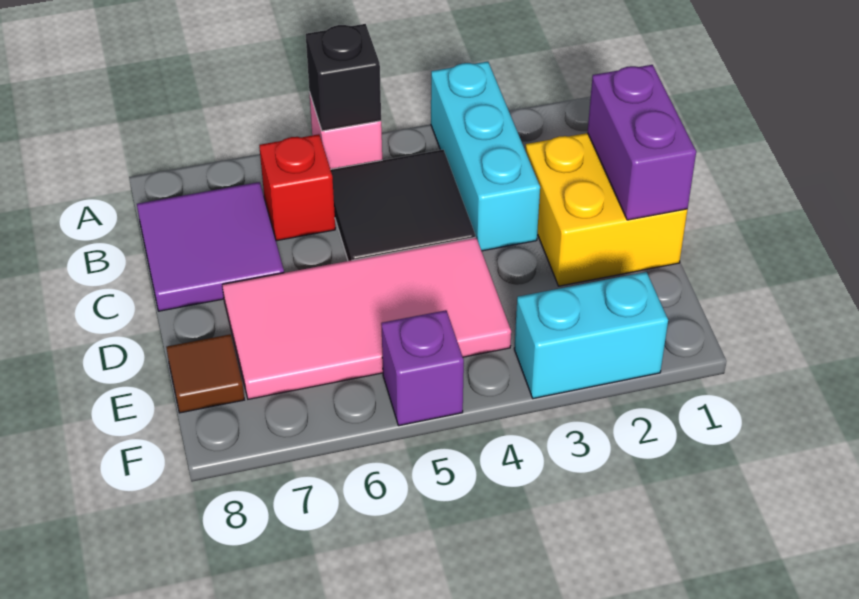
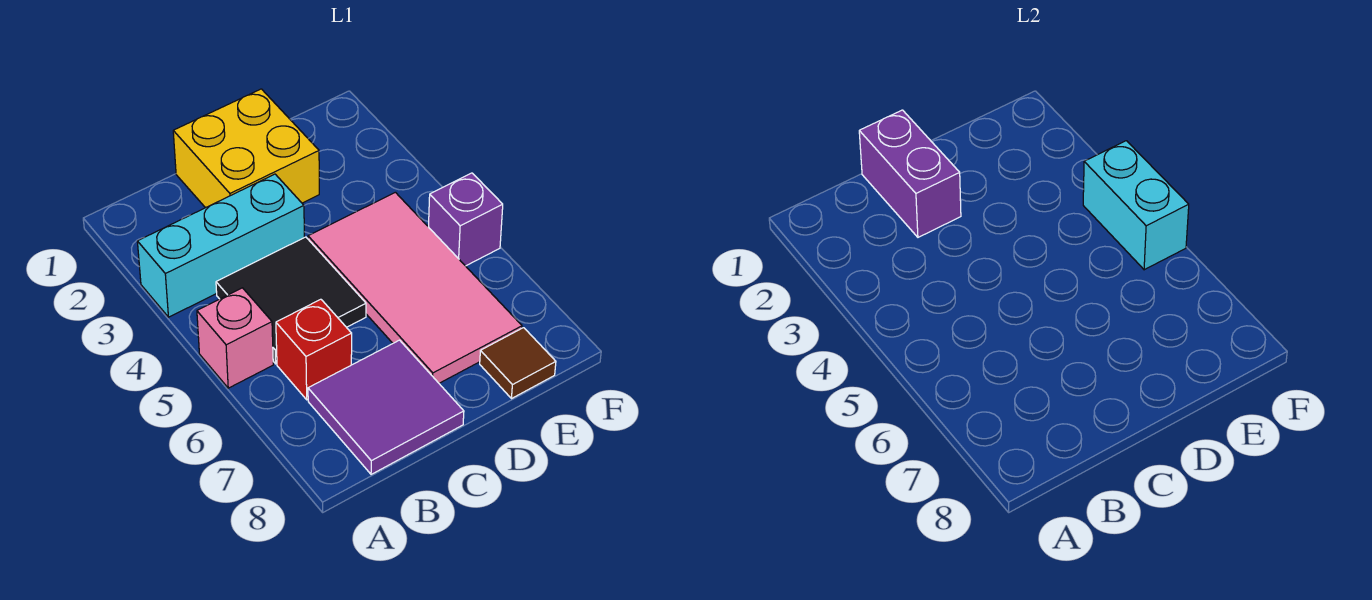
black 1x1 brick [306,24,381,131] -> none
purple 1x2 brick [588,65,696,220] -> purple 1x2 brick turned to [859,110,961,237]
cyan 1x2 brick [514,272,668,399] -> cyan 1x2 brick moved to [1083,141,1189,270]

